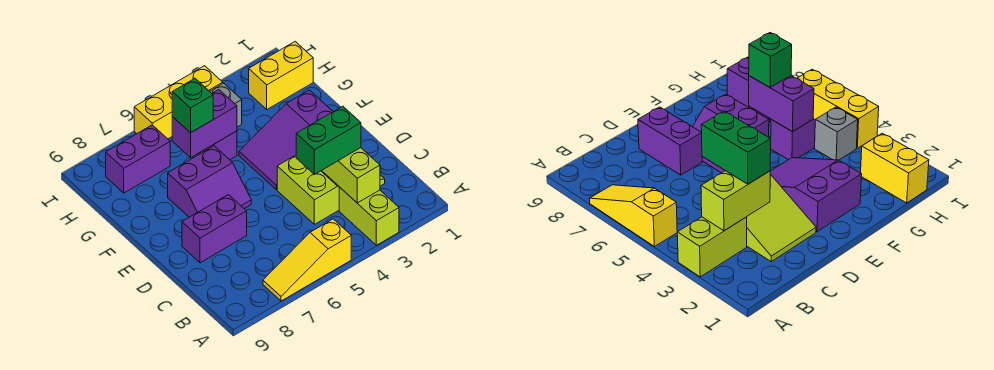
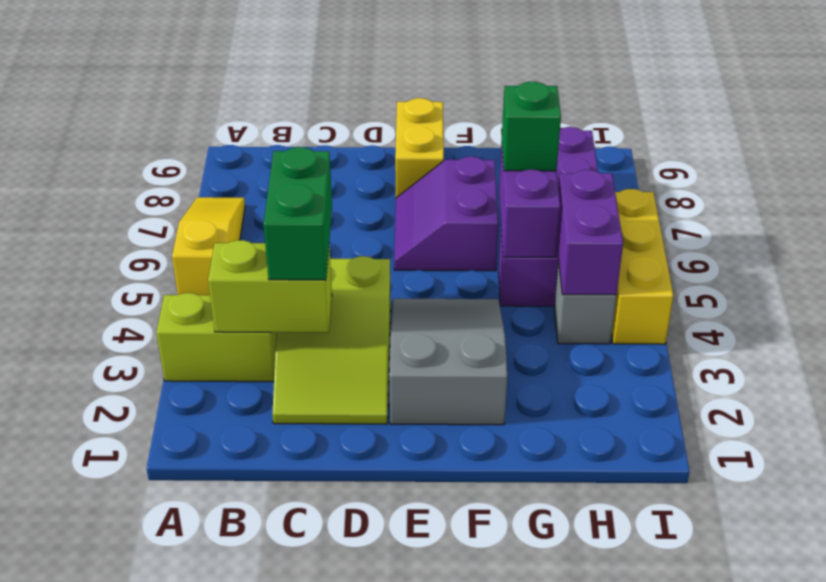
purple 1x2 brick [182,195,247,263] -> purple 1x2 brick moved to [557,170,623,295]
purple 2x3 slope [239,90,333,190] -> grey 2x3 slope [389,299,507,425]
yellow 1x2 brick [249,42,313,109] -> yellow 1x2 brick moved to [395,98,444,198]

